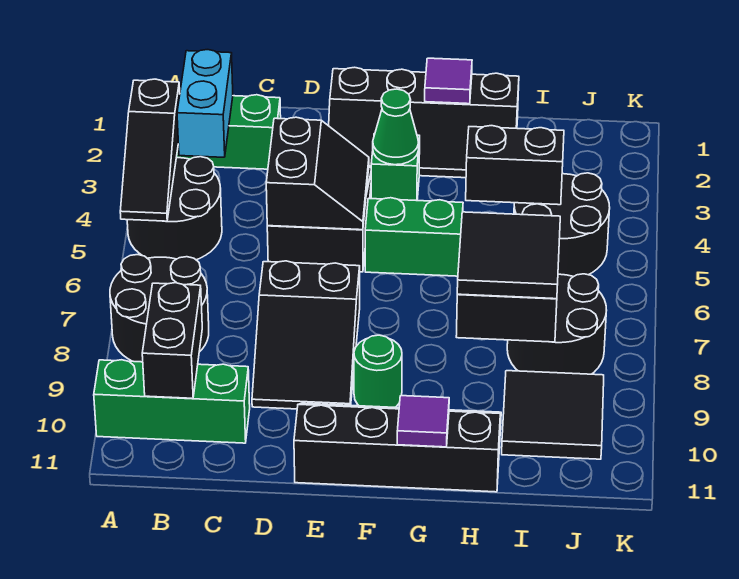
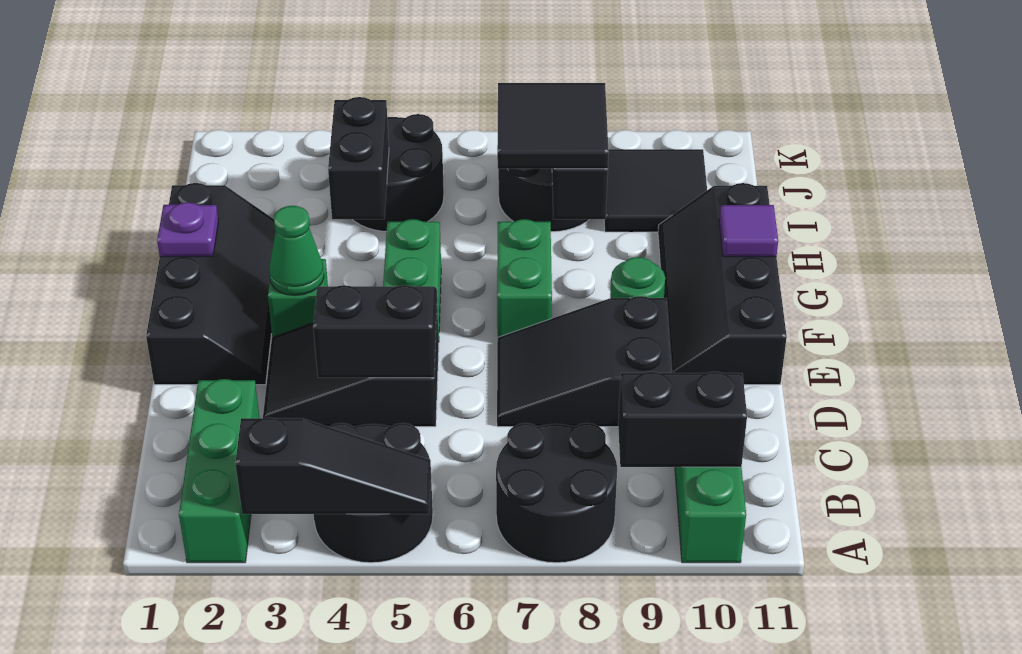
cyan 1x2 brick [177,50,233,157] -> none
black 2x3 slope [252,261,360,409] -> black 2x3 slope turned to [497,296,672,427]
none -> green 1x2 brick [497,219,552,337]
purple 1x1 tile [425,58,472,104] -> purple 1x1 plate [157,202,218,257]

